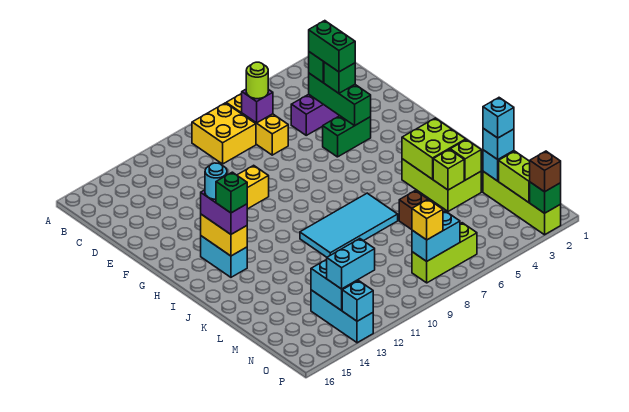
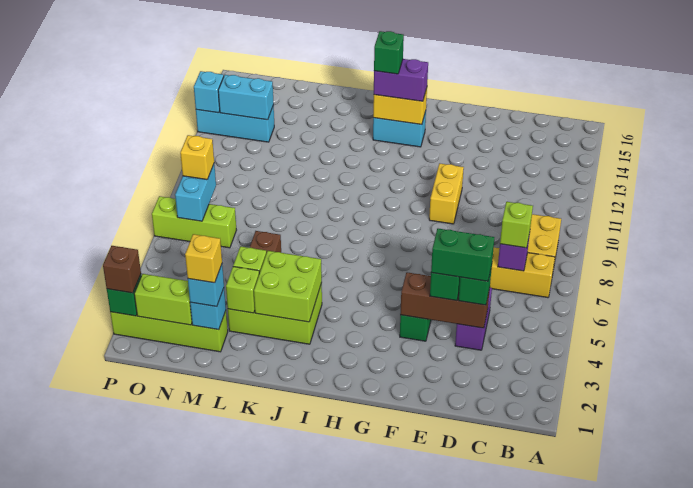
lime 1x1 round brick [246,62,268,99] -> lime 1x1 brick [500,202,533,248]
green 1x3 brick [309,73,371,126] -> brown 1x3 brick [400,272,490,328]
cyan 1x1 round brick [205,163,227,199] -> none
cyan 2x4 tile [300,193,398,257] -> none
cyan 1x1 brick [483,98,514,138] -> yellow 1x1 brick [185,234,222,283]
lime 1x3 brick [412,223,477,283] -> lime 1x3 brick turned to [152,196,236,248]
cyan 1x2 brick [327,239,375,289] -> none

